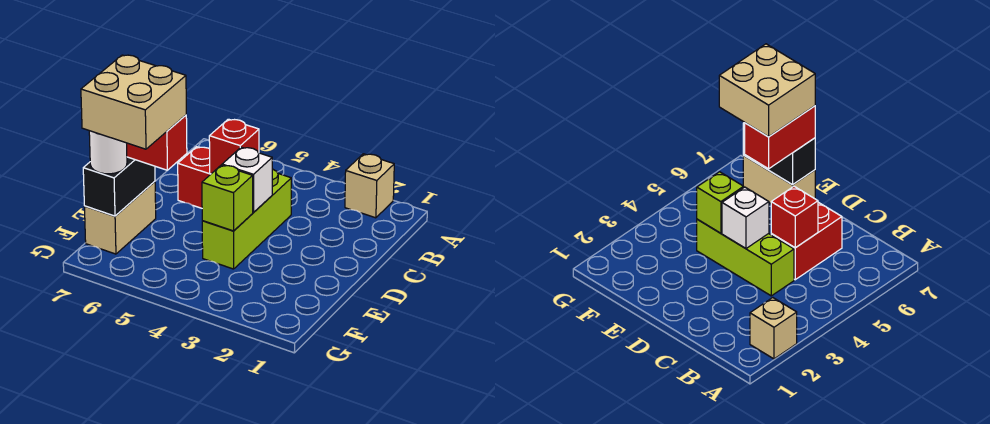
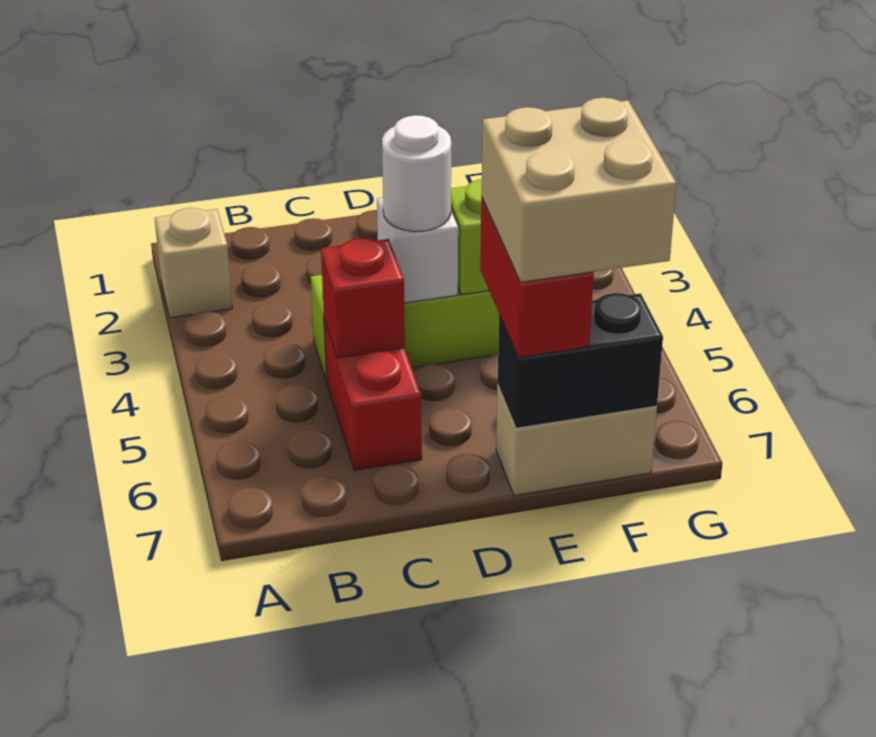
white 1x1 round brick [89,131,127,174] -> white 1x1 round brick moved to [382,115,451,232]

